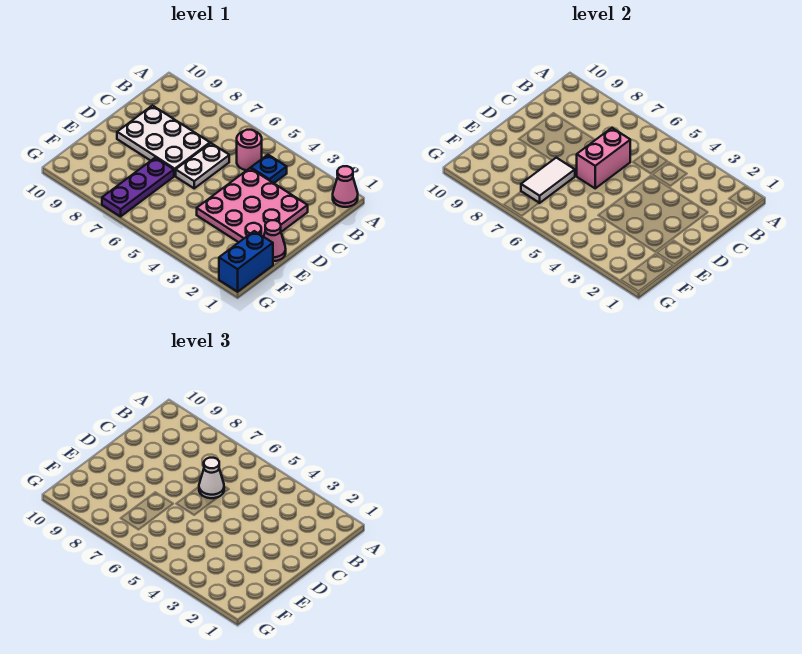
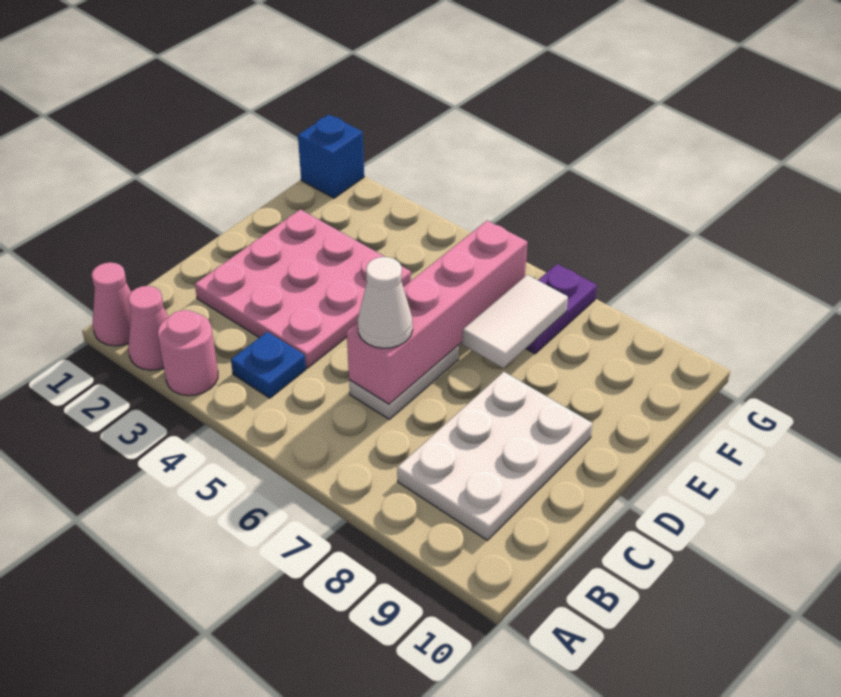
pink 1x1 round brick [237,130,262,170] -> pink 1x1 round brick moved to [158,310,218,396]
pink 1x2 brick [577,128,630,188] -> pink 1x4 brick [347,221,527,404]
white 2x3 plate [117,106,210,176] -> white 2x3 plate turned to [397,372,593,540]
pink 1x1 cone [264,220,286,261] -> pink 1x1 cone moved to [128,286,168,370]
purple 1x3 plate [102,158,174,217] -> purple 1x2 plate [526,264,597,354]
blue 1x2 brick [219,231,273,292] -> blue 1x1 brick [298,115,364,198]

